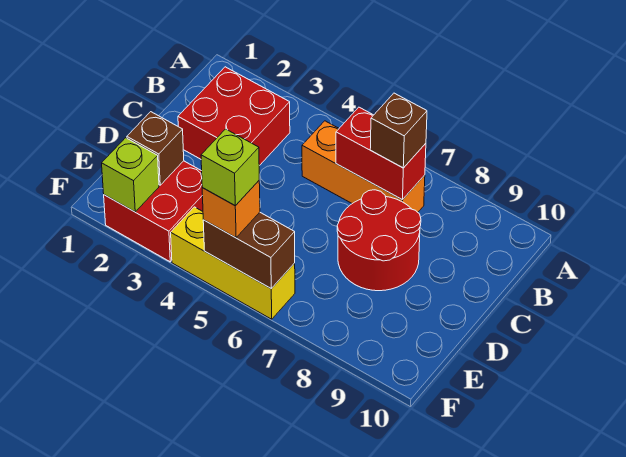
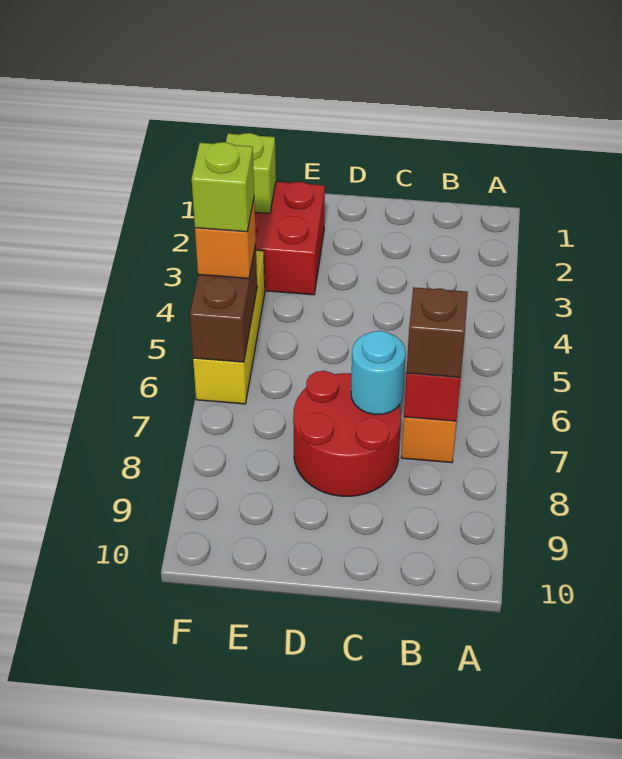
red 2x2 brick [178,67,290,166] -> none
none -> cyan 1x1 round brick [351,331,406,415]
brown 1x1 brick [127,112,184,185] -> none

